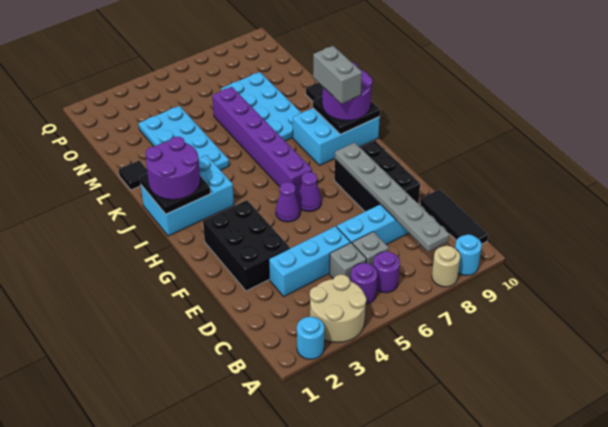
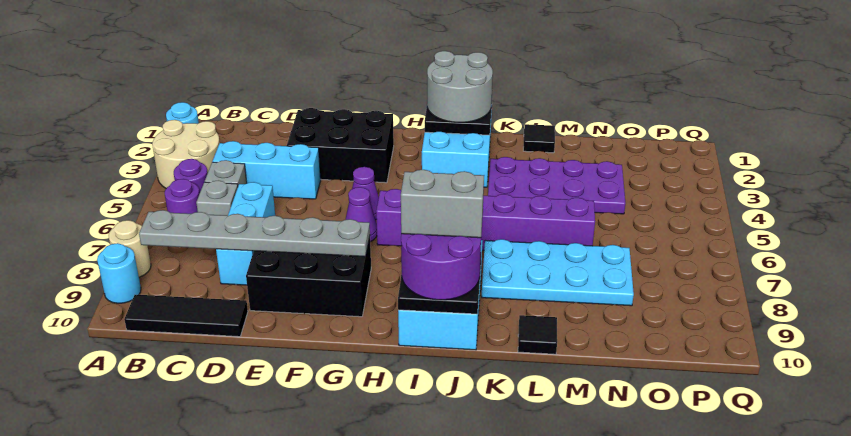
cyan 1x3 brick [269,226,350,296] -> cyan 1x3 brick turned to [213,141,321,199]
purple 2x2 round brick [145,137,200,200] -> grey 2x2 round brick [427,51,493,122]
cyan 2x4 plate [139,106,229,170] -> purple 2x4 plate [488,157,625,214]

